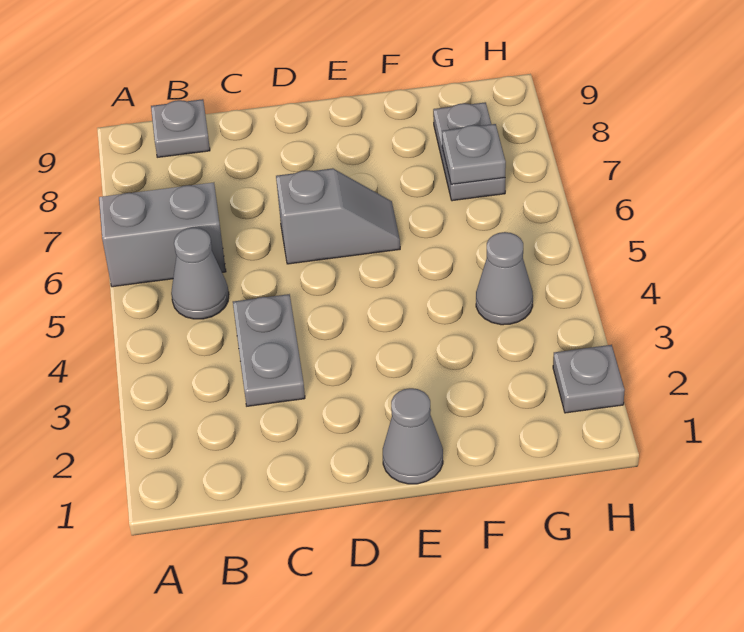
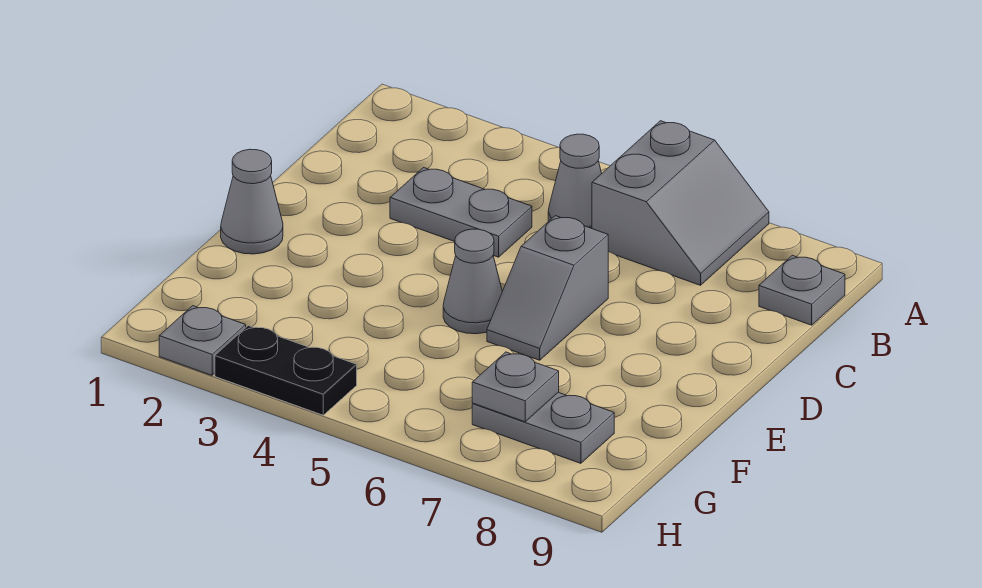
grey 1x1 cone [476,232,533,325] -> grey 1x1 cone moved to [443,229,502,334]
none -> black 1x2 plate [215,326,357,415]

